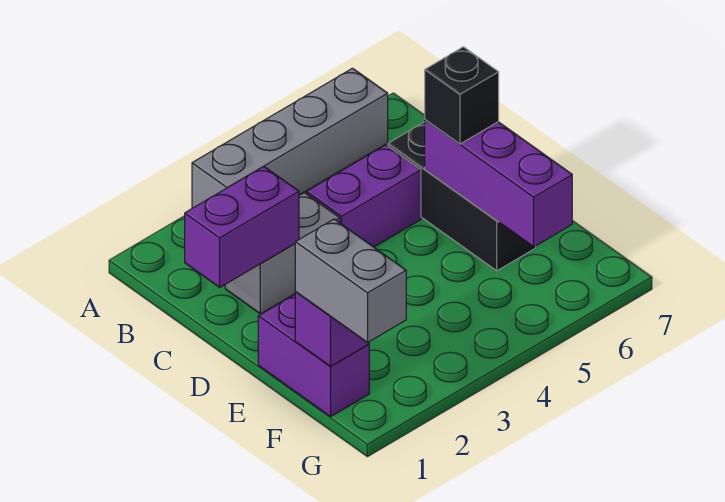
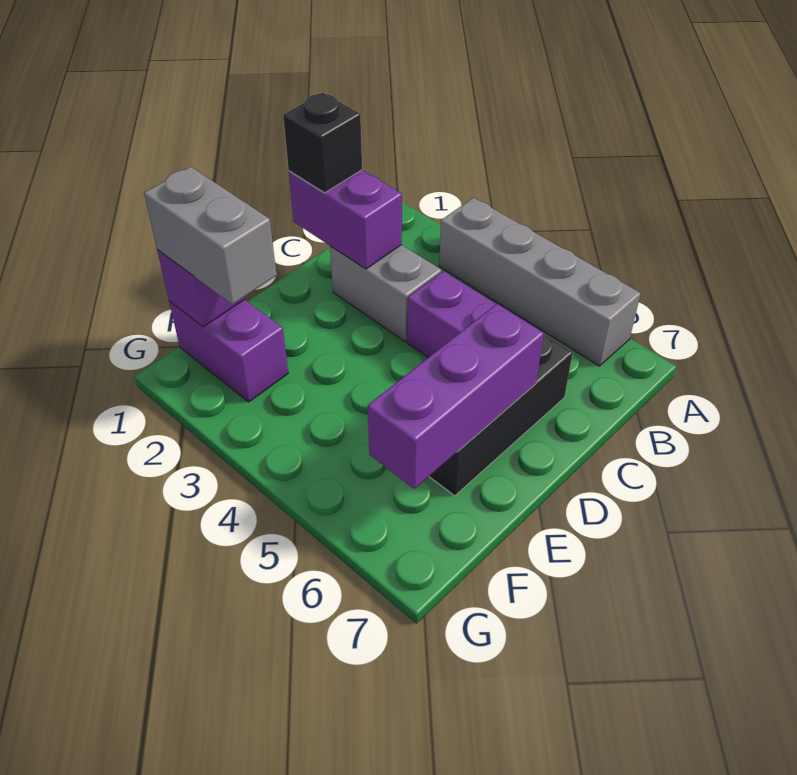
black 1x1 brick [425,47,499,144] -> black 1x1 brick moved to [283,93,362,193]
purple 1x2 brick [258,295,369,417] -> purple 1x2 brick turned to [169,300,288,402]
grey 1x2 brick [295,219,406,342] -> grey 1x2 brick turned to [144,167,277,305]

